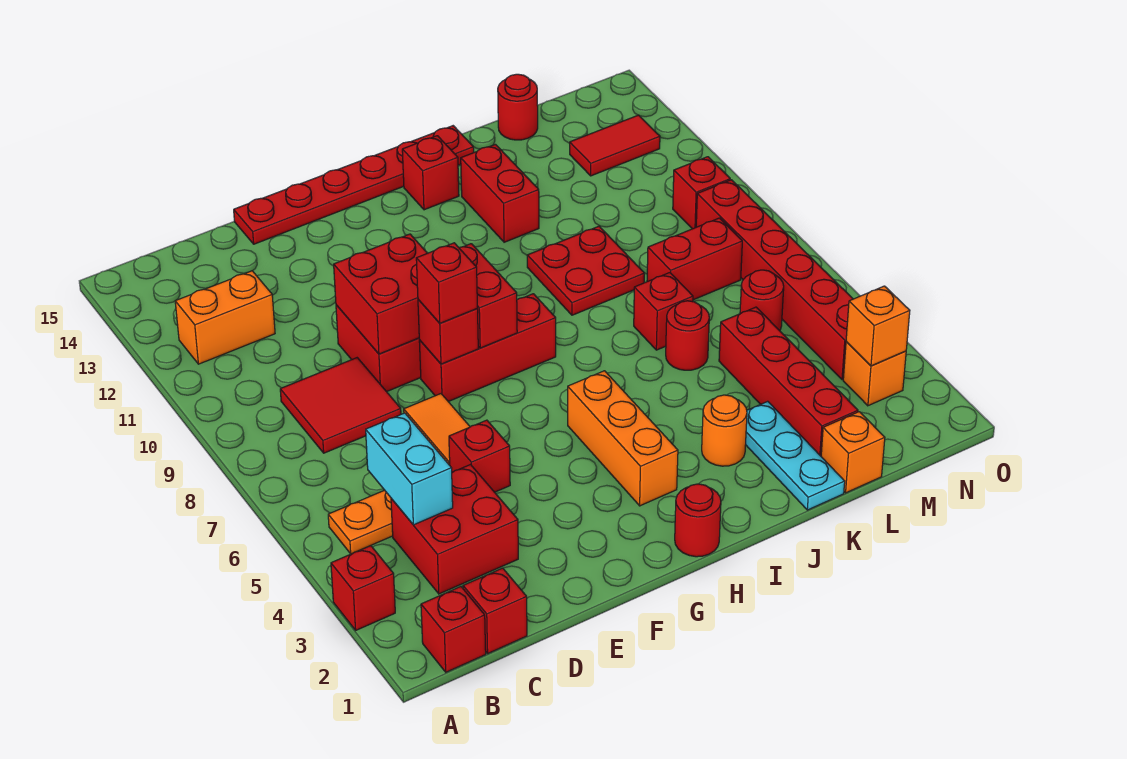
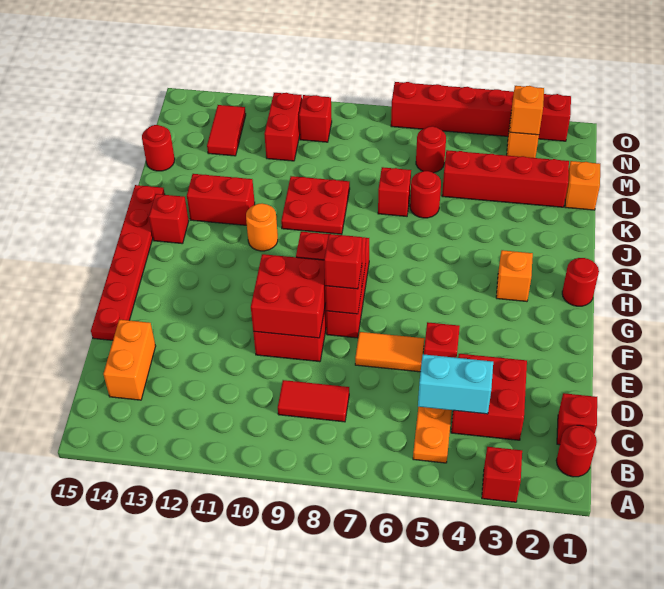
red 1x1 brick [421,587,486,672] -> red 1x1 round brick [556,425,597,477]
orange 1x2 brick [175,271,275,364] -> orange 1x2 brick moved to [103,320,156,400]
red 2x2 tile [280,358,401,453] -> red 1x2 tile [278,380,349,422]
orange 1x3 brick [568,371,678,506] -> orange 1x1 brick [496,250,533,301]
orange 1x1 round brick [702,395,747,466] -> orange 1x1 round brick moved to [246,204,278,251]
cyan 1x3 plate [746,401,845,510] -> none
red 1x2 brick [647,218,742,300] -> red 1x2 brick moved to [264,93,302,161]
red 1x6 brick [696,180,853,380] -> red 1x6 brick moved to [391,82,571,141]

